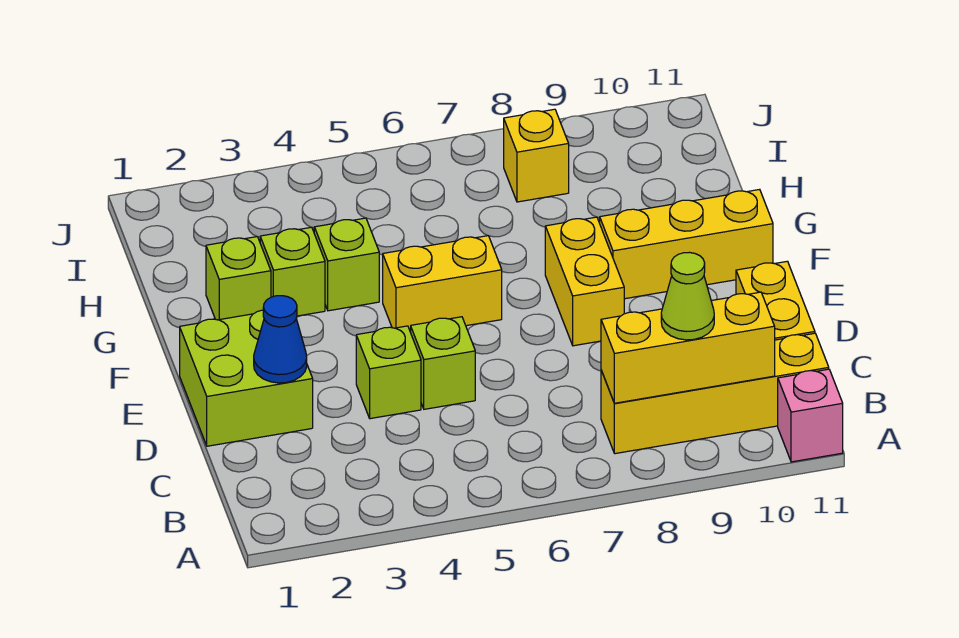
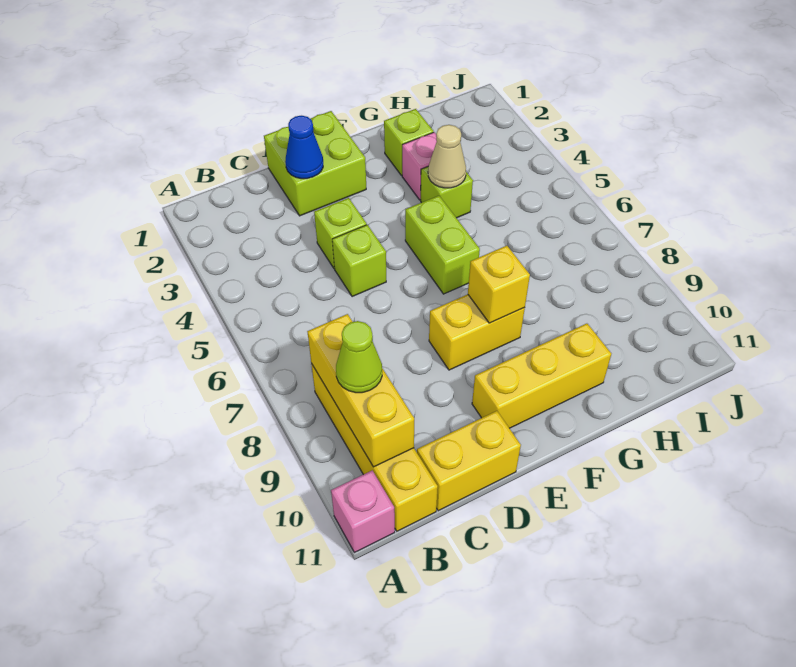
yellow 1x2 brick [383,236,502,332] -> lime 1x2 brick [405,196,480,294]
yellow 1x3 brick [600,189,773,299] -> yellow 1x3 brick turned to [472,324,611,428]
lime 1x1 brick [260,227,325,316] -> pink 1x1 brick [402,132,437,200]
none -> tan 1x1 cone [428,125,466,188]
yellow 1x1 brick [504,109,569,202] -> yellow 1x1 brick moved to [468,246,530,323]

